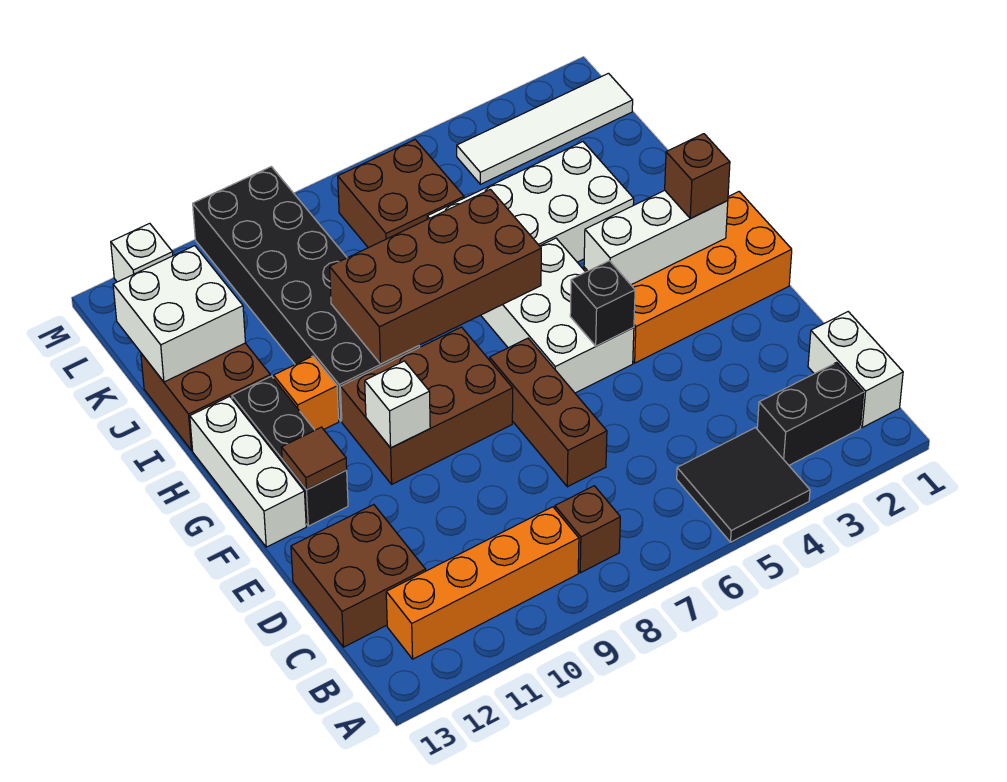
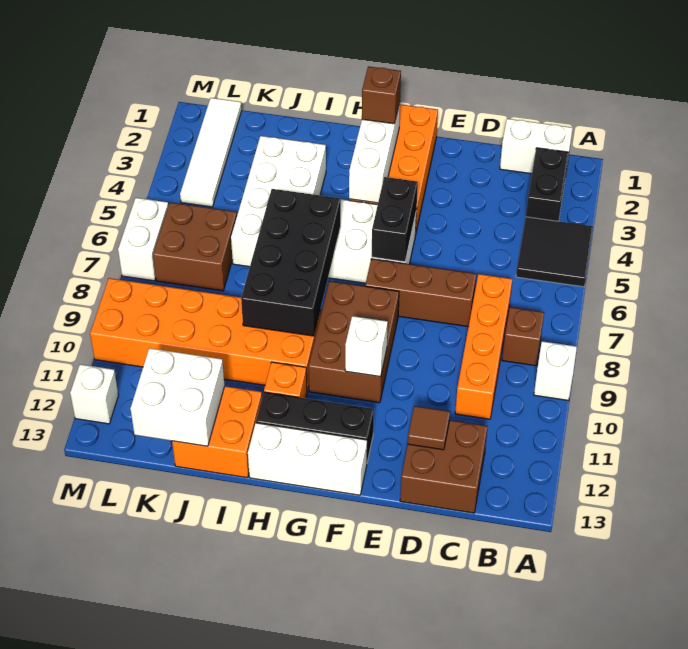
none -> white 1x1 brick [534,341,577,401]
orange 1x4 brick [386,507,579,659] -> orange 1x4 brick moved to [455,274,512,419]
black 1x1 brick [570,261,635,346] -> black 1x2 brick [372,177,418,262]
brown 1x1 tile [281,427,347,490] -> brown 1x1 tile moved to [408,406,450,450]
brown 2x4 brick [330,189,541,364] -> black 2x4 brick [241,189,341,336]
black 2x6 brick [193,167,420,421] -> orange 2x6 brick [90,278,321,391]
brown 2x2 brick [141,343,271,451] -> orange 2x2 brick [172,386,262,478]
none -> white 1x2 brick [118,198,168,281]

